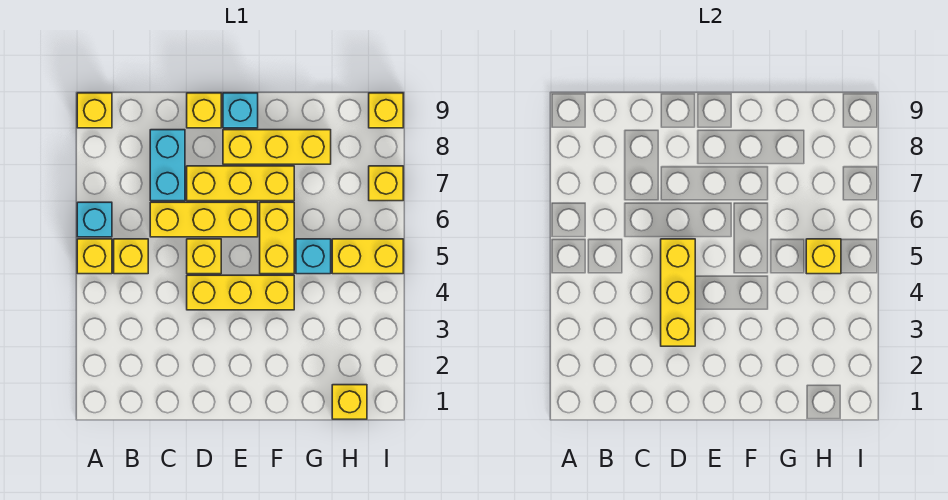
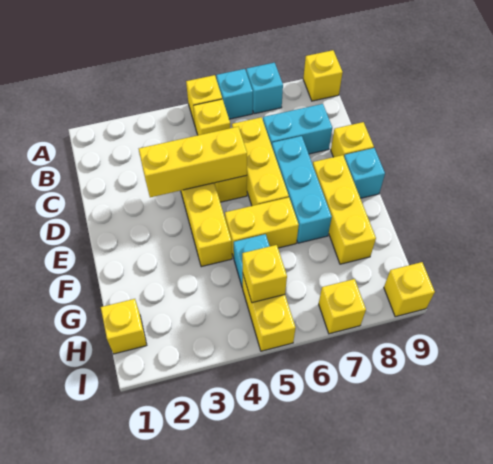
none -> cyan 1x1 brick [246,63,283,114]
yellow 1x3 brick [187,166,294,201] -> cyan 1x3 brick [272,136,332,243]

